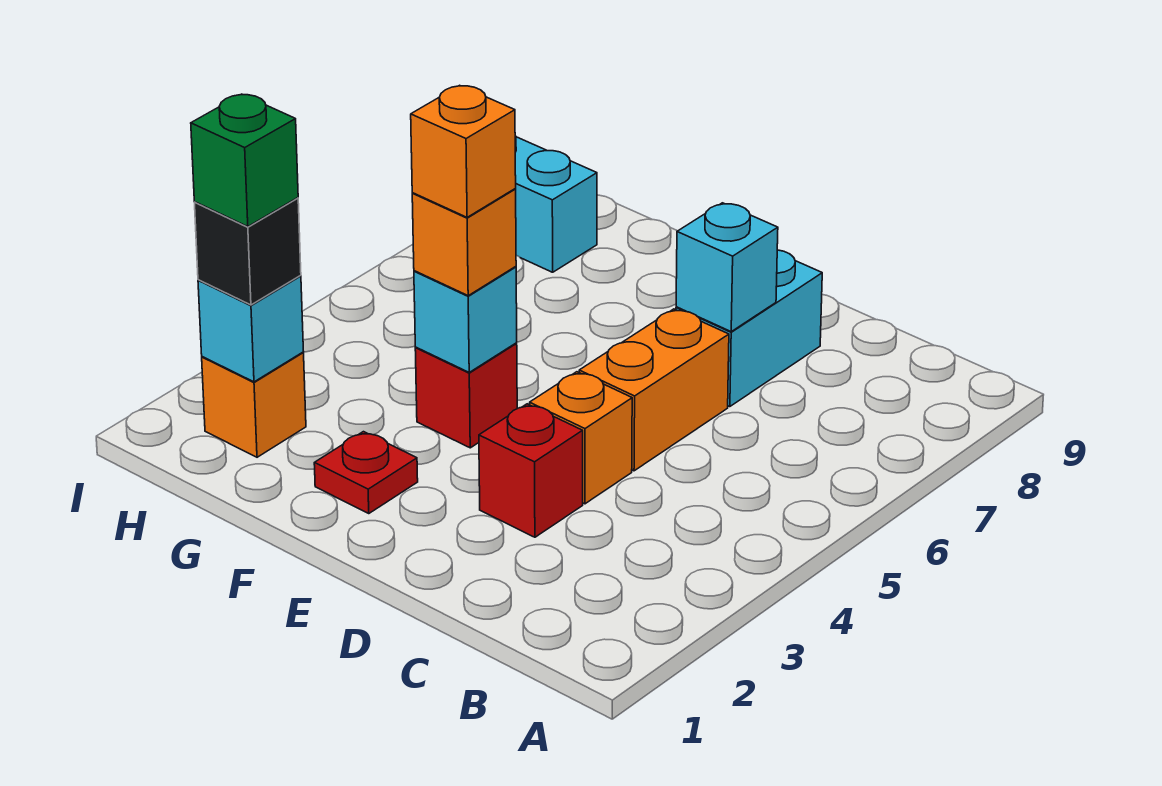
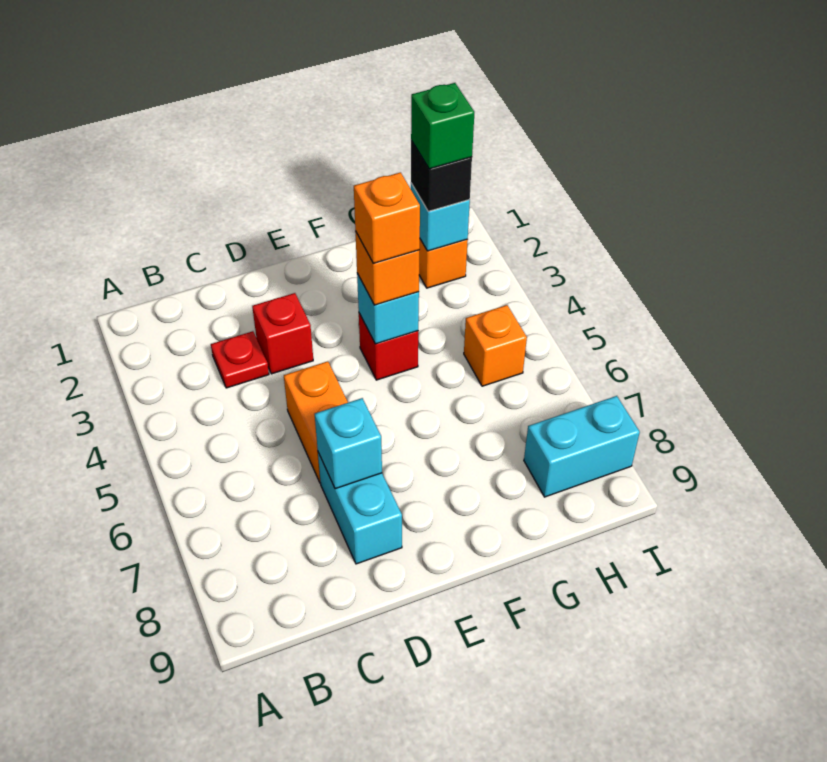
orange 1x1 brick [530,372,632,504] -> orange 1x1 brick moved to [464,305,527,386]
red 1x1 plate [314,432,418,513] -> red 1x1 plate moved to [211,331,269,388]

